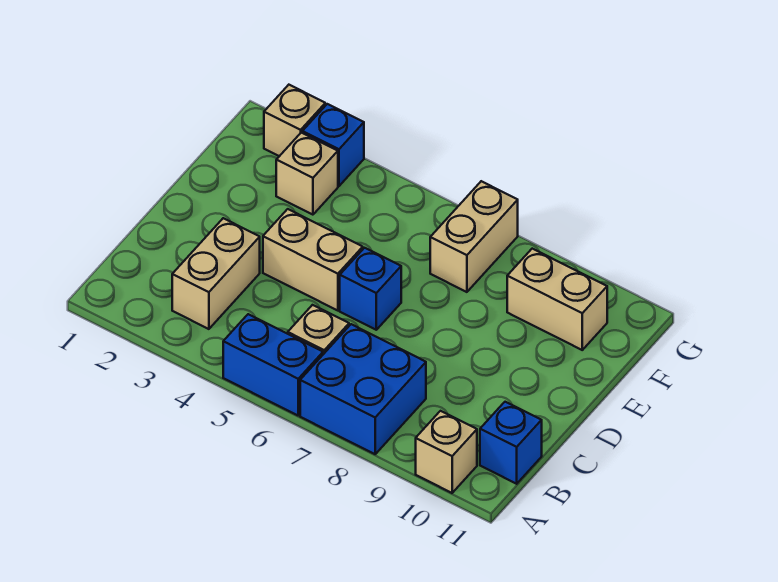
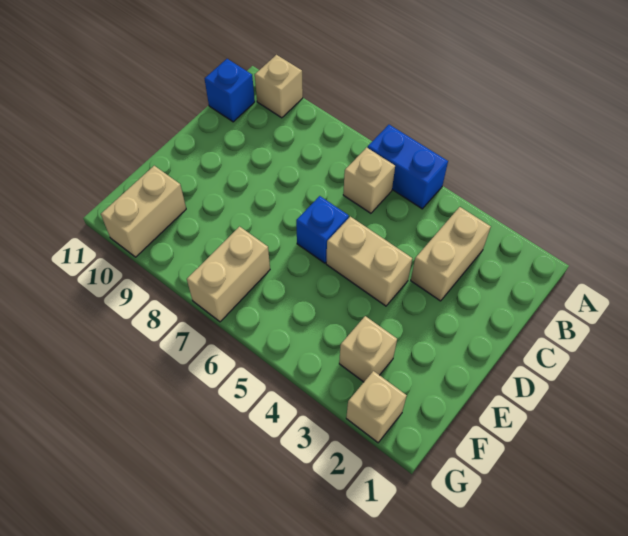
blue 2x2 brick [300,324,426,454] -> none
tan 1x2 brick [507,249,607,350] -> tan 1x2 brick turned to [101,166,186,257]
blue 1x1 brick [302,104,364,186] -> none

